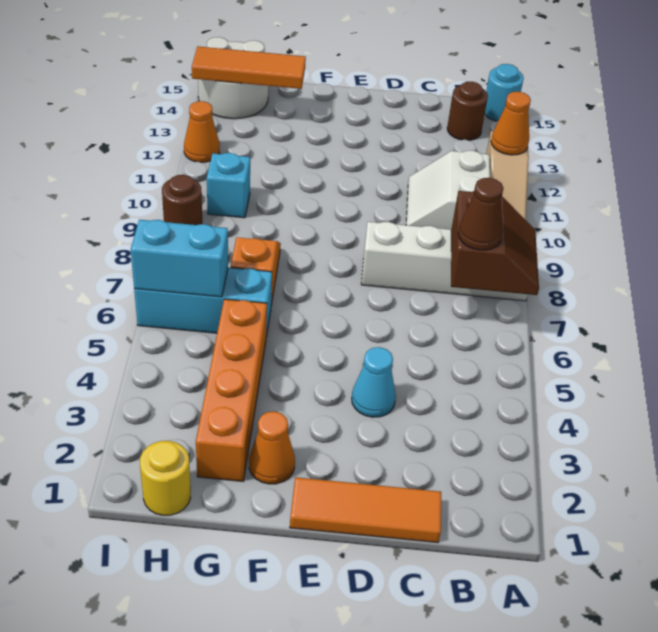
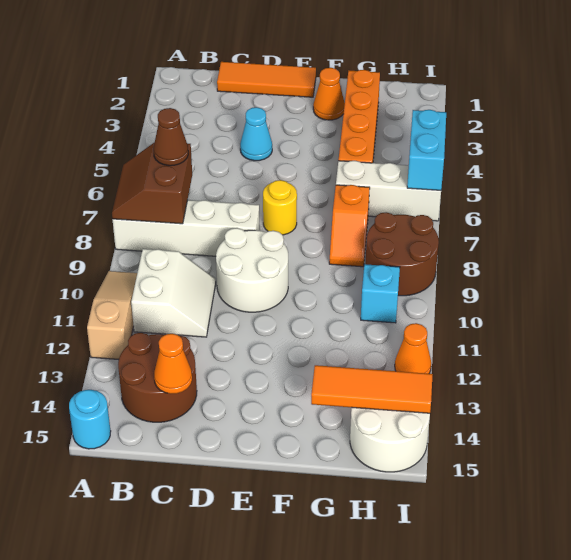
orange 1x1 cone [491,92,531,155] -> orange 1x1 cone moved to [154,334,192,394]
brown 1x1 round brick [447,82,488,140] -> brown 2x2 round brick [118,333,197,422]
none -> white 2x2 round brick [216,228,288,312]
cyan 1x3 brick [134,268,272,337] -> white 1x3 brick [336,161,441,221]
yellow 1x1 round brick [140,441,191,515] -> yellow 1x1 round brick moved to [263,180,297,235]
cyan 1x2 brick [131,220,228,297] -> cyan 1x2 brick turned to [407,110,446,190]
brown 1x1 round brick [162,175,202,225] -> brown 2x2 round brick [366,212,439,296]

